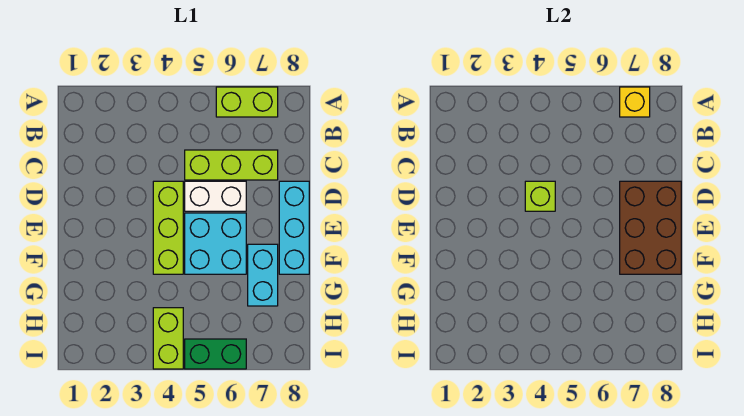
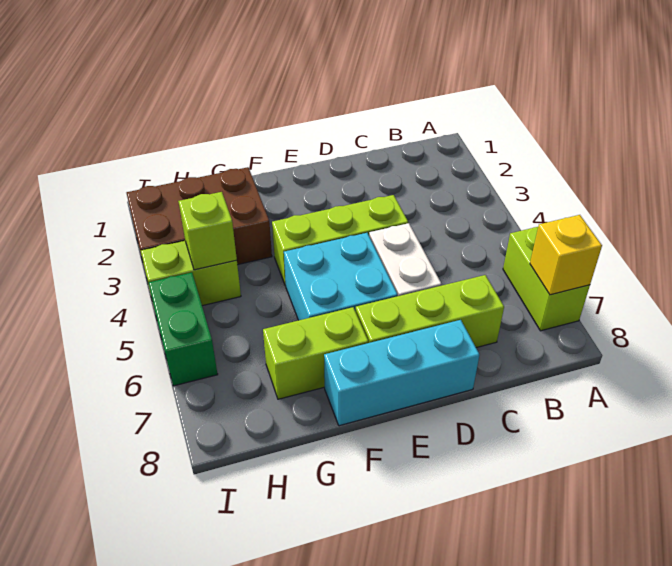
lime 1x3 brick [185,150,278,180] -> lime 1x3 brick turned to [356,275,504,348]
lime 1x1 brick [525,181,555,211] -> lime 1x1 brick moved to [178,192,237,270]
brown 2x3 brick [620,181,681,274] -> brown 2x3 brick moved to [127,167,272,273]
cyan 1x2 brick [248,244,278,306] -> lime 1x2 brick [263,307,368,399]

